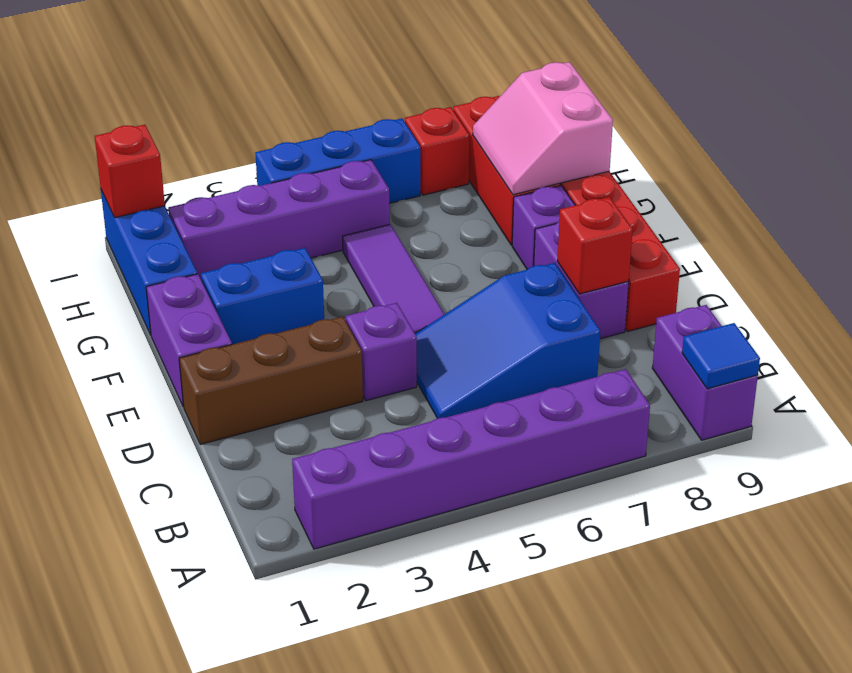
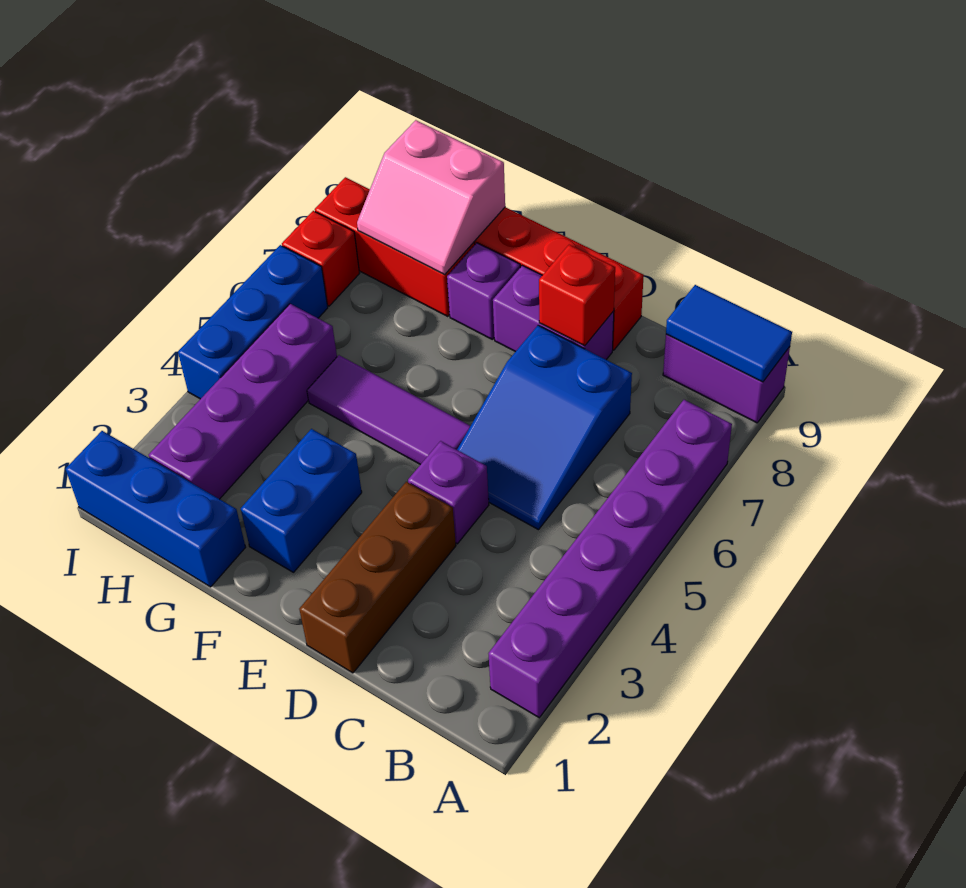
blue 1x1 tile [682,323,760,389] -> blue 1x2 tile [666,285,792,382]
purple 1x2 brick [146,274,232,407] -> none
red 1x1 brick [95,125,165,218] -> none

